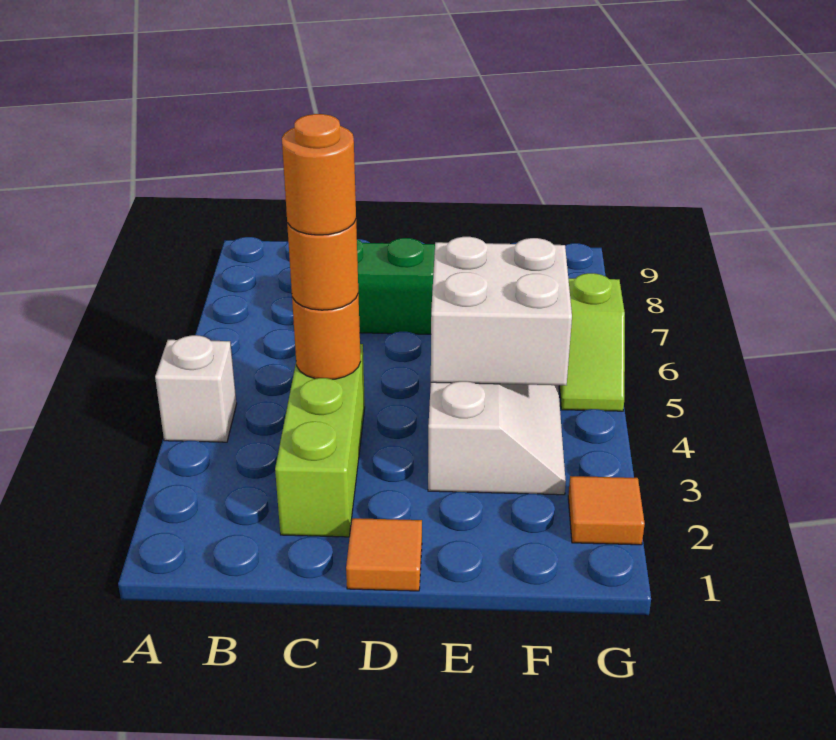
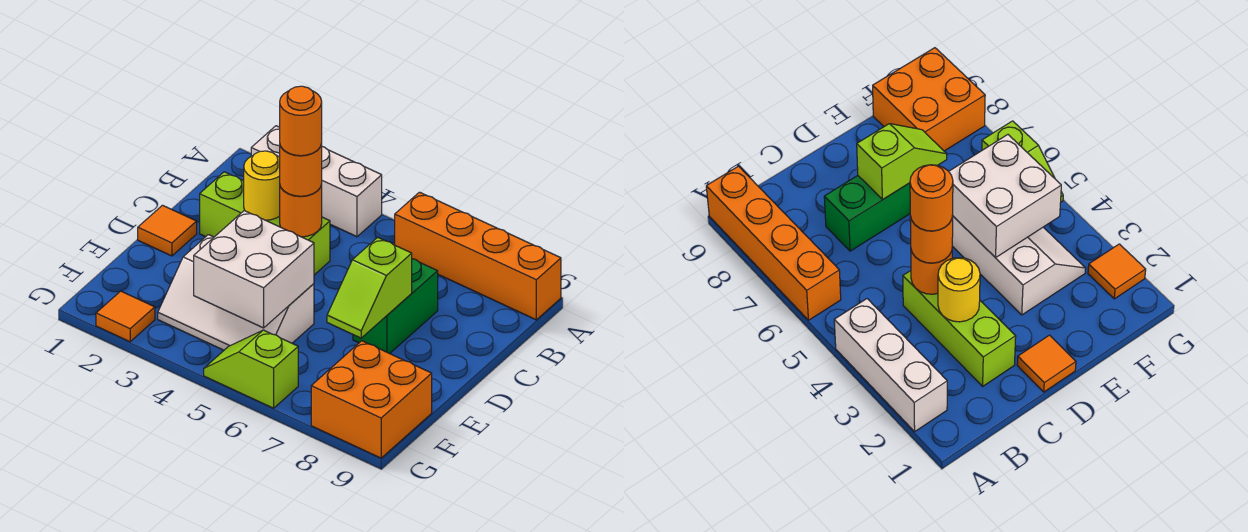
white 1x1 brick [155,335,237,442] -> white 1x3 brick [251,126,382,237]
none -> orange 1x4 brick [395,192,561,320]
none -> yellow 1x1 round brick [244,151,280,220]
none -> lime 1x2 slope [327,237,412,338]
none -> orange 2x2 brick [311,341,432,458]

